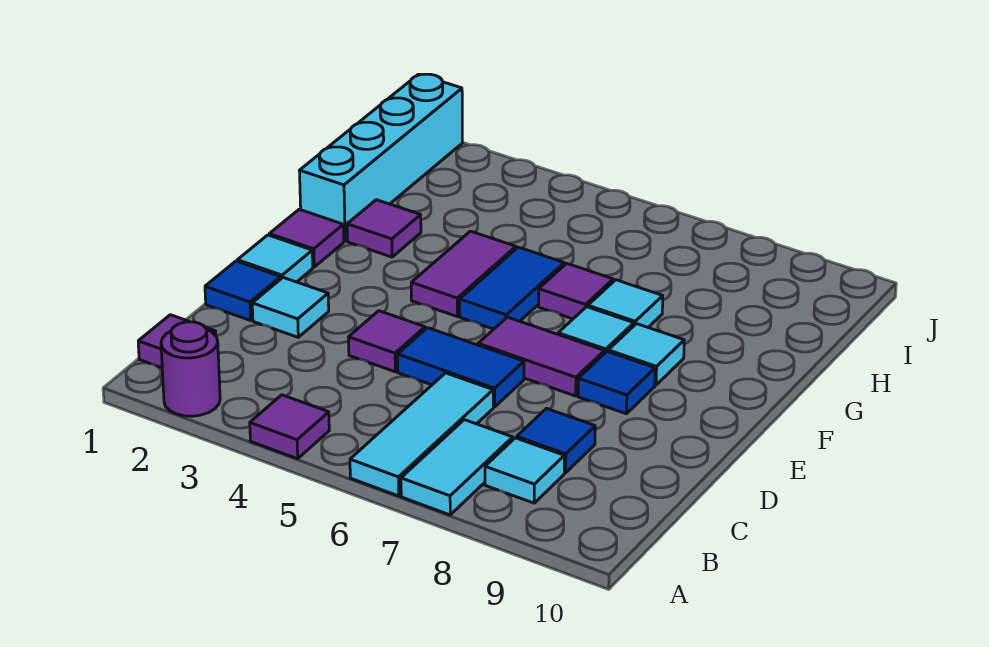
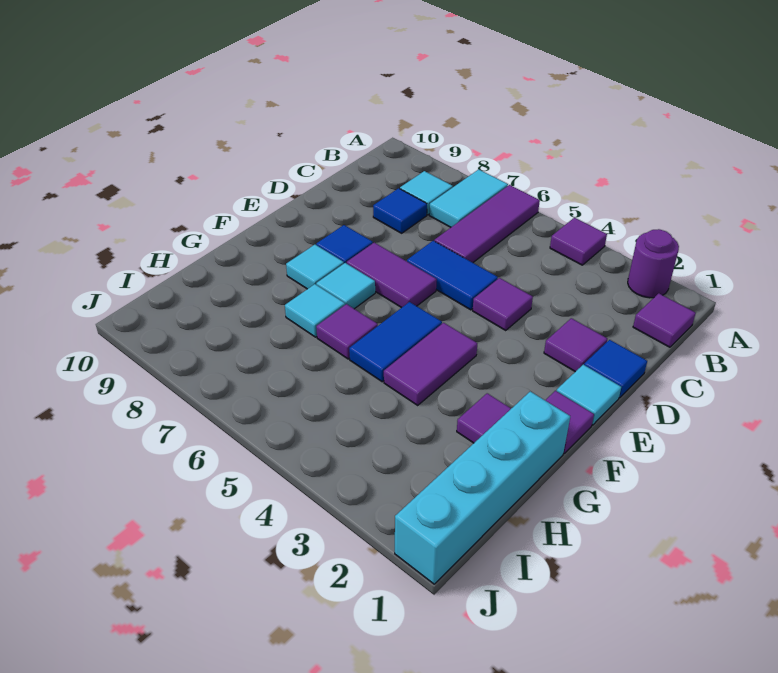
cyan 1x3 tile [350,373,493,496] -> purple 1x3 tile [434,185,540,263]
cyan 1x1 tile [252,278,329,337] -> purple 1x1 tile [544,318,607,372]

